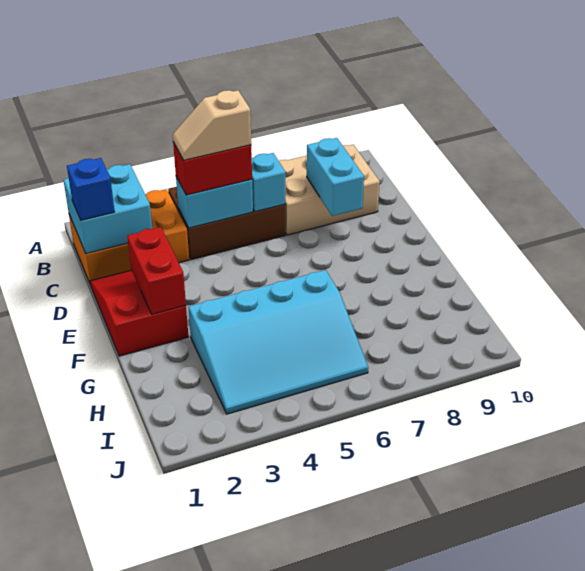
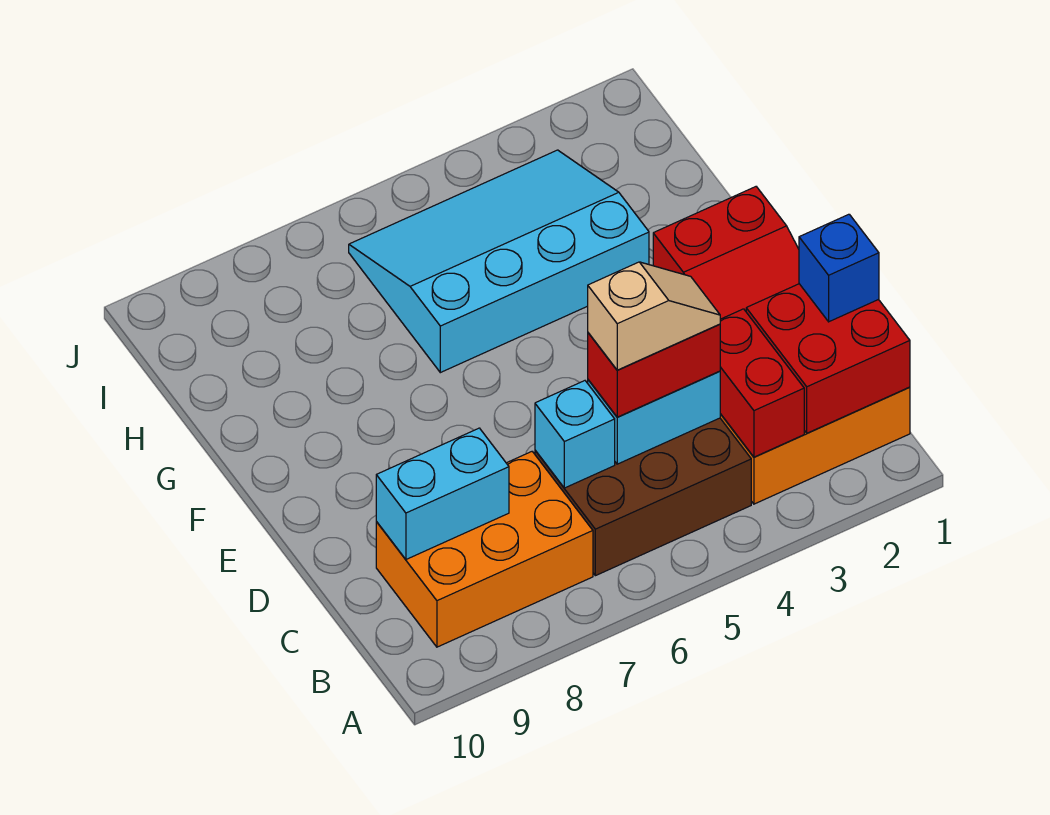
cyan 2x2 brick [64,164,152,254] -> red 2x2 brick [746,284,910,433]
tan 2x3 brick [279,145,380,235] -> orange 2x3 brick [376,452,593,647]
cyan 1x2 brick [307,138,364,216] -> cyan 1x2 brick turned to [376,428,509,559]
red 1x2 brick [127,227,186,314] -> red 1x2 brick moved to [720,309,804,457]

